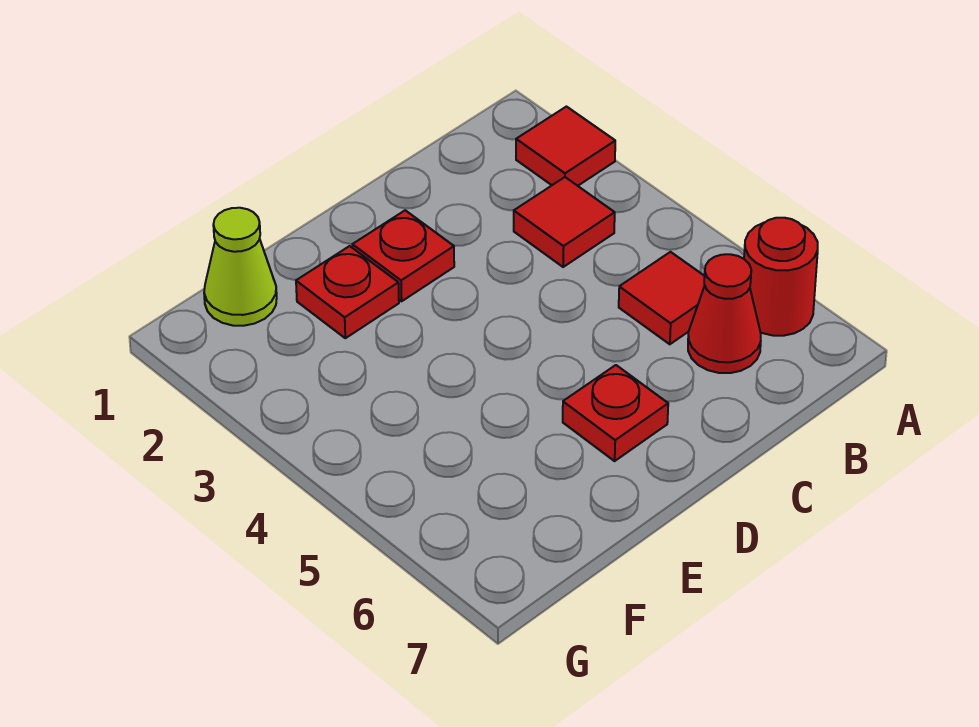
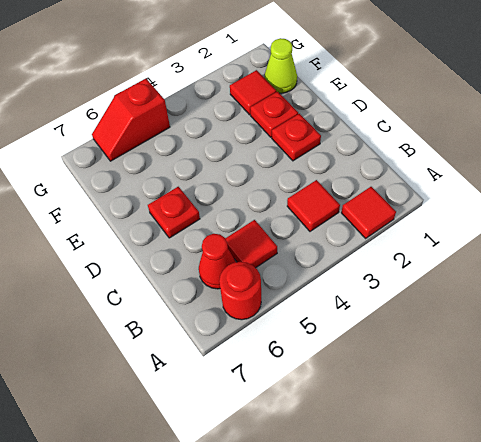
none -> red 1x1 tile [230,70,276,115]
none -> red 1x2 slope [92,79,170,161]

